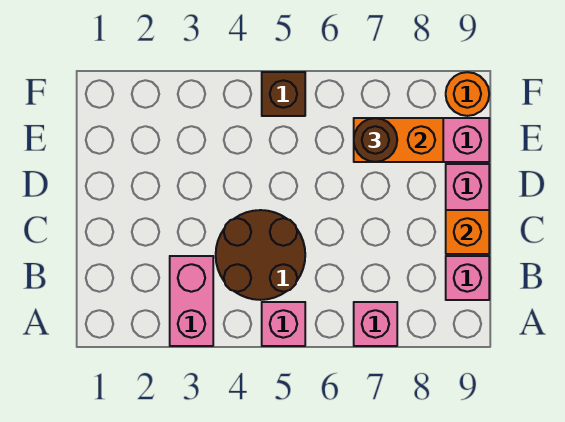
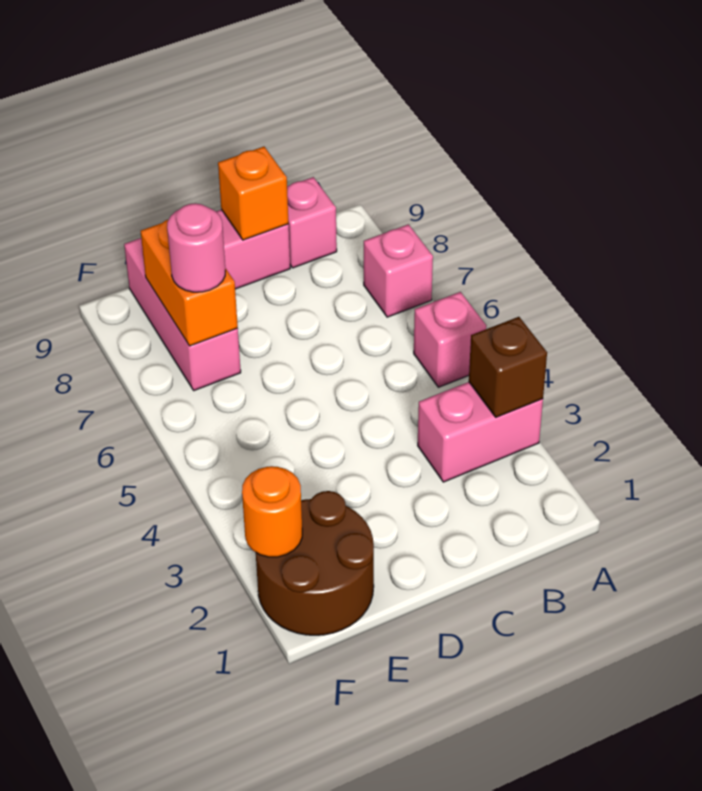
brown 2x2 round brick [216,210,305,300] -> brown 2x2 round brick moved to [256,491,374,635]
brown 1x1 round brick [354,118,397,162] -> pink 1x1 round brick [167,203,225,292]
brown 1x1 brick [262,72,305,116] -> brown 1x1 brick moved to [469,317,547,417]
orange 1x1 round brick [446,72,489,116] -> orange 1x1 round brick moved to [242,466,302,557]

